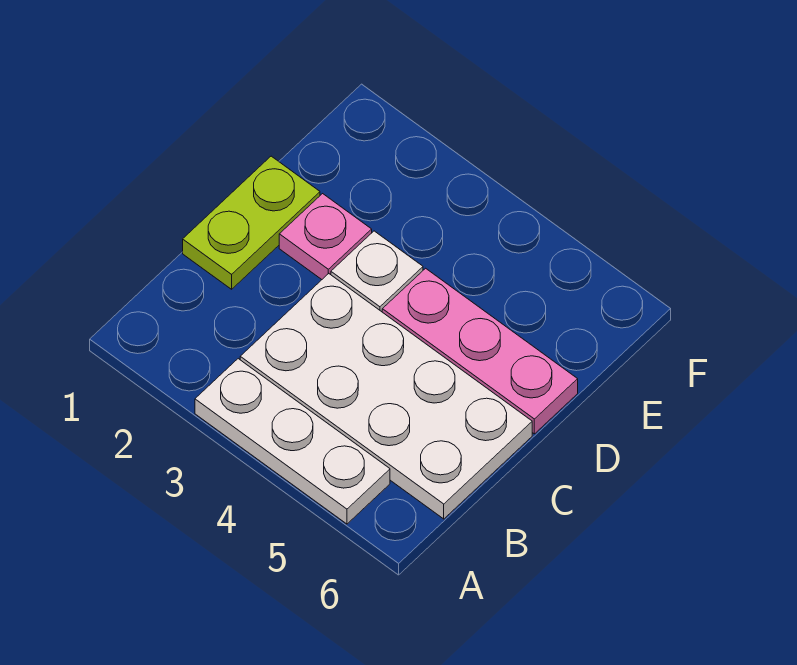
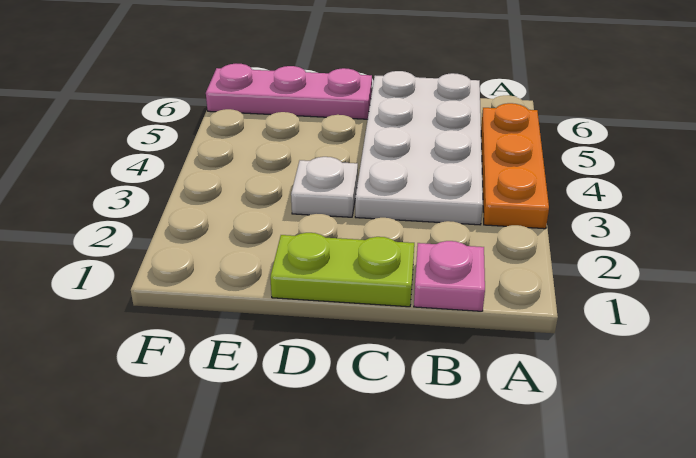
white 1x3 plate [195,359,390,524] -> orange 1x3 plate [481,103,549,229]
pink 1x1 plate [279,194,372,279] -> pink 1x1 plate moved to [414,241,485,311]
pink 1x3 plate [382,268,578,434] -> pink 1x3 plate turned to [206,64,372,119]

